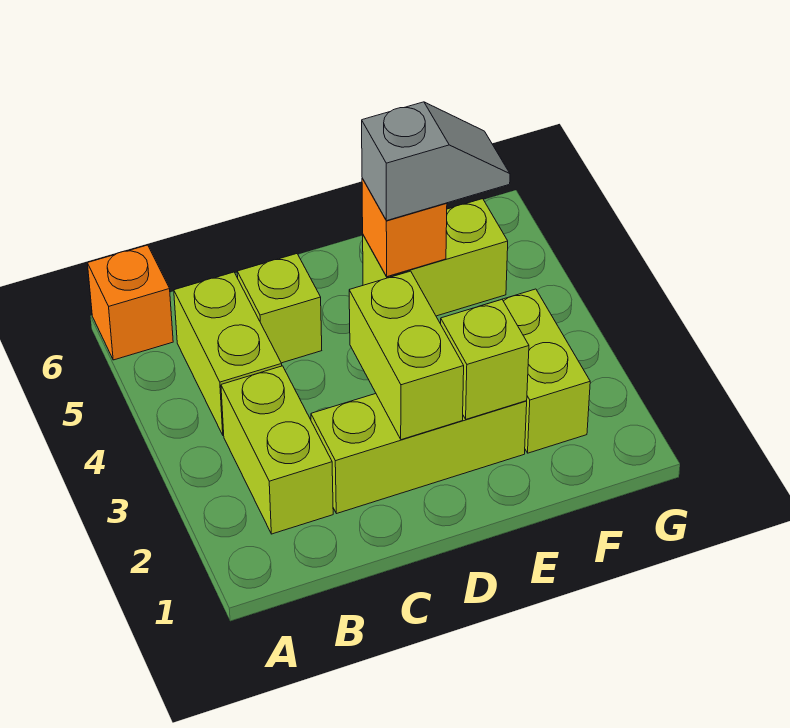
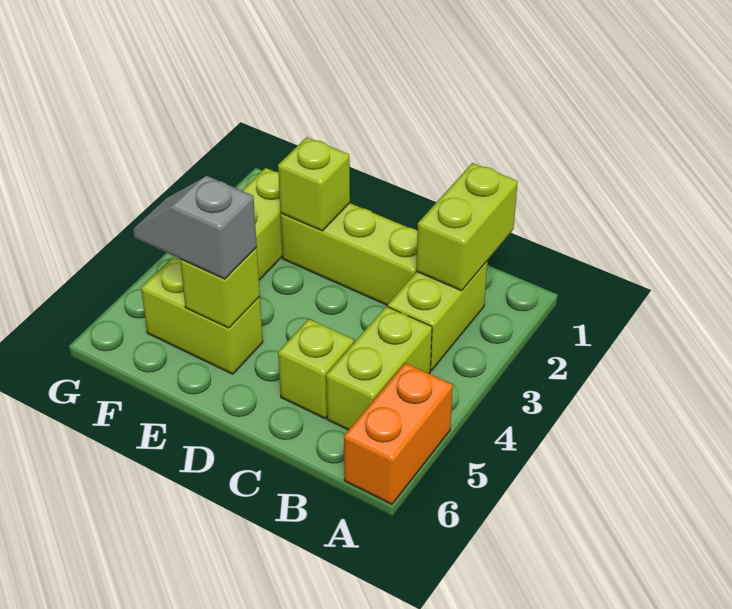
orange 1x1 brick [88,245,173,360] -> orange 1x2 brick [344,363,453,504]
lime 1x2 brick [349,271,464,440] -> lime 1x2 brick moved to [416,163,518,291]
orange 1x1 brick [362,178,447,277] -> lime 1x1 brick [180,247,260,328]

